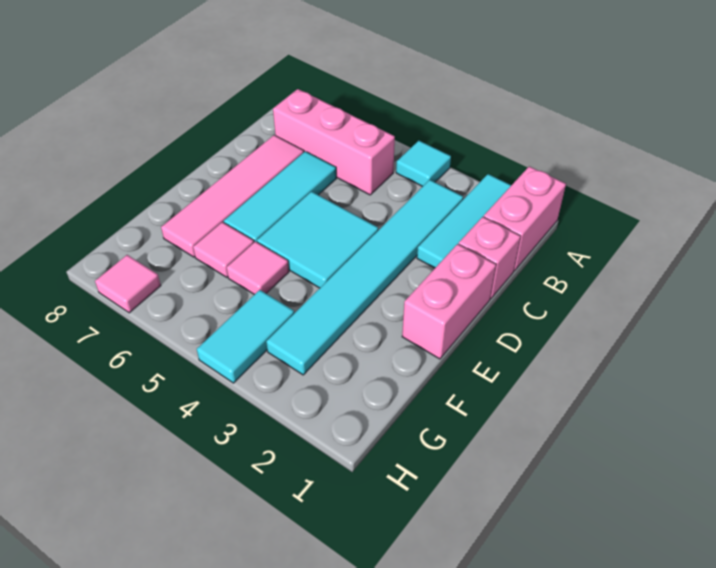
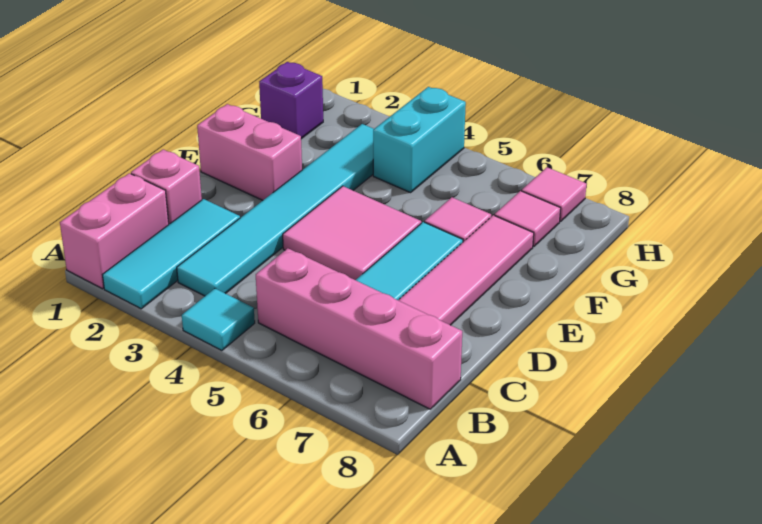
pink 1x3 brick [273,89,395,195] -> pink 1x4 brick [256,248,462,409]
pink 1x2 brick [402,244,496,359] -> pink 1x2 brick turned to [197,104,302,201]
cyan 2x2 tile [257,191,378,288] -> pink 2x2 tile [283,186,421,280]
pink 1x1 tile [227,242,289,295] -> pink 1x1 tile moved to [495,191,561,247]
none -> purple 1x1 brick [259,62,323,139]
cyan 1x2 tile [197,290,294,383] -> cyan 1x2 brick [373,87,466,193]

